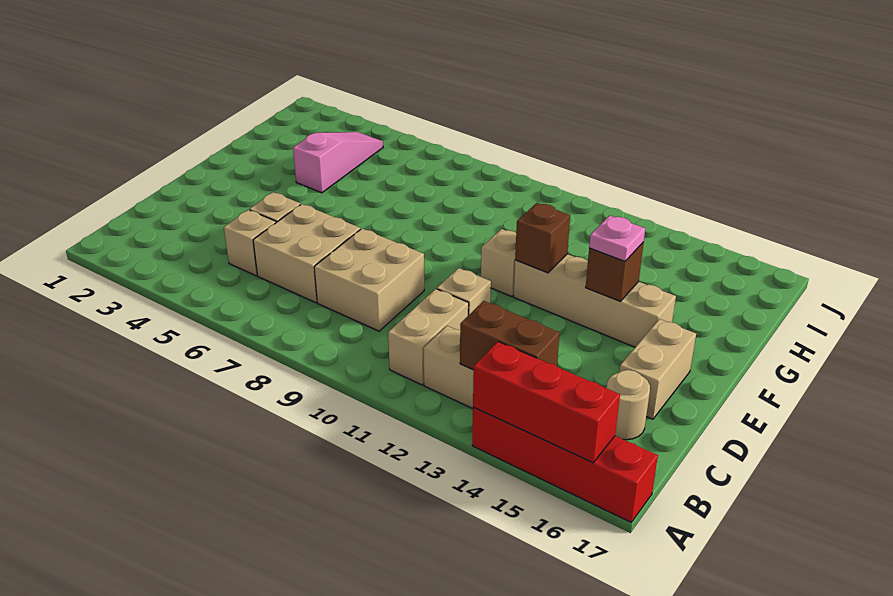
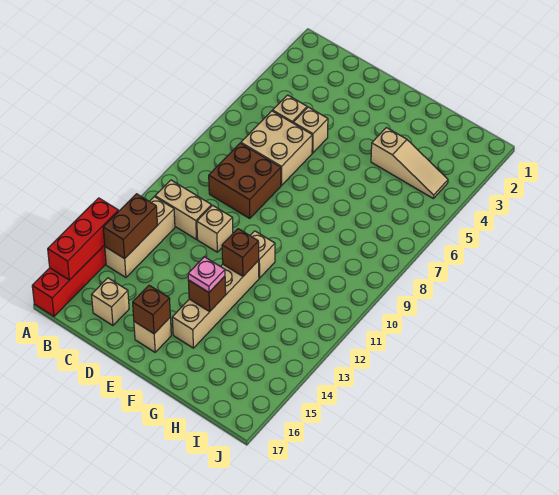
tan 2x2 brick [314,229,424,331] -> brown 2x2 brick [209,143,281,218]
tan 1x1 round brick [606,370,650,440] -> tan 1x1 brick [92,278,129,325]
tan 1x2 brick [620,319,696,419] -> tan 1x1 brick [134,318,171,352]
none -> brown 1x1 brick [133,285,170,334]
pink 1x3 slope [293,132,383,193] -> tan 1x3 slope [371,128,448,198]

